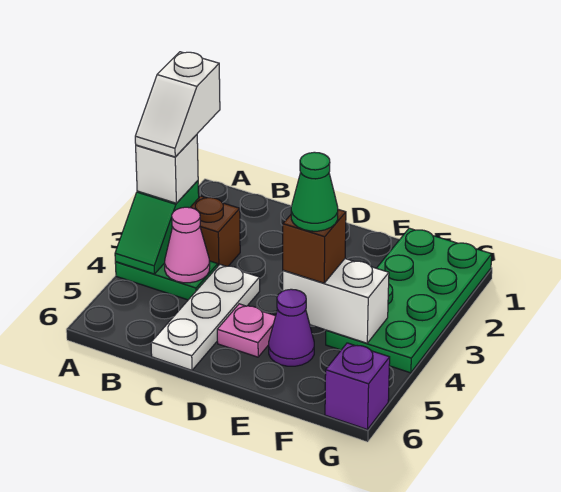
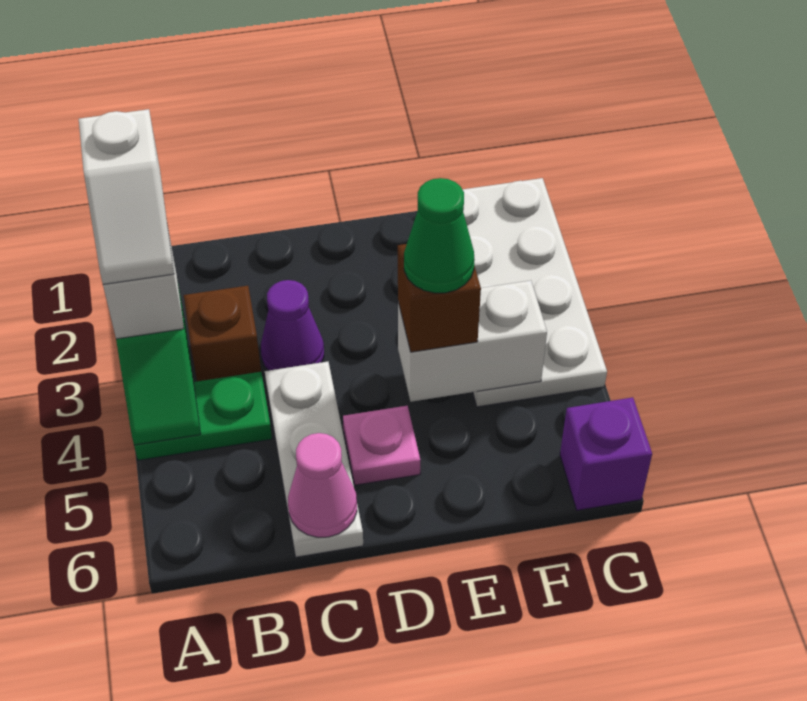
pink 1x1 cone [165,207,210,283] -> pink 1x1 cone moved to [288,433,357,537]
purple 1x1 cone [269,289,314,366] -> purple 1x1 cone moved to [261,280,324,371]
green 2x4 plate [326,228,492,373] -> white 2x4 plate [463,178,607,407]

